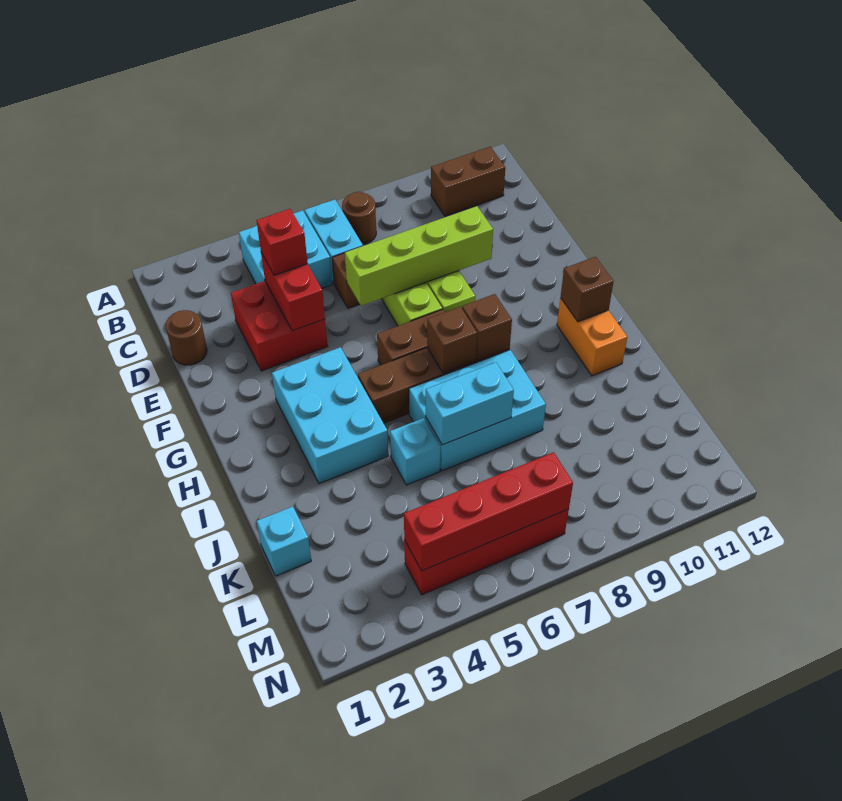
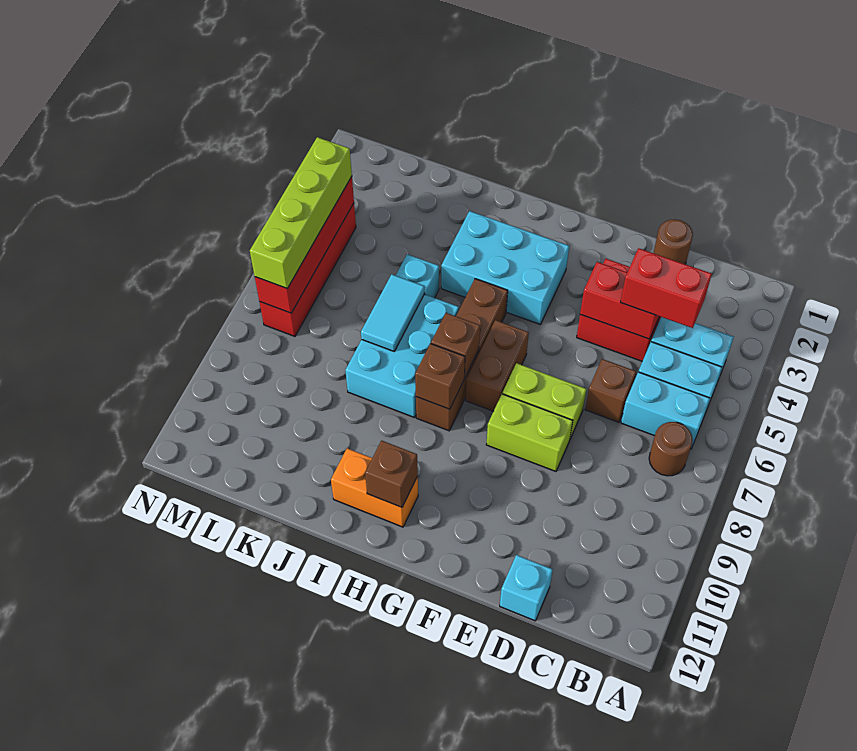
brown 1x2 brick [431,147,505,216] -> none
red 1x1 brick [256,209,308,275] -> red 1x2 brick [621,248,712,328]
lime 1x4 brick [345,206,493,306] -> lime 1x4 brick moved to [250,137,352,289]
cyan 1x2 brick [426,362,514,445] -> cyan 1x2 tile [361,274,424,351]
cyan 1x1 brick [257,506,311,576] -> cyan 1x1 brick moved to [500,555,553,621]

